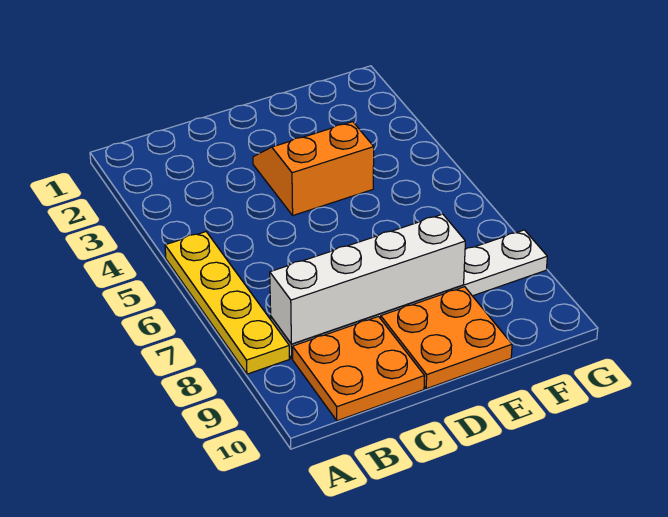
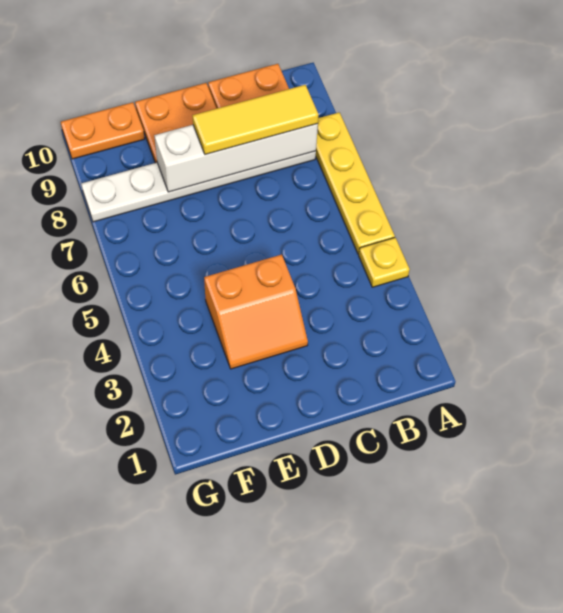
none -> yellow 1x1 plate [359,238,410,287]
none -> yellow 1x3 tile [192,85,319,155]
none -> orange 1x2 plate [61,102,145,159]

